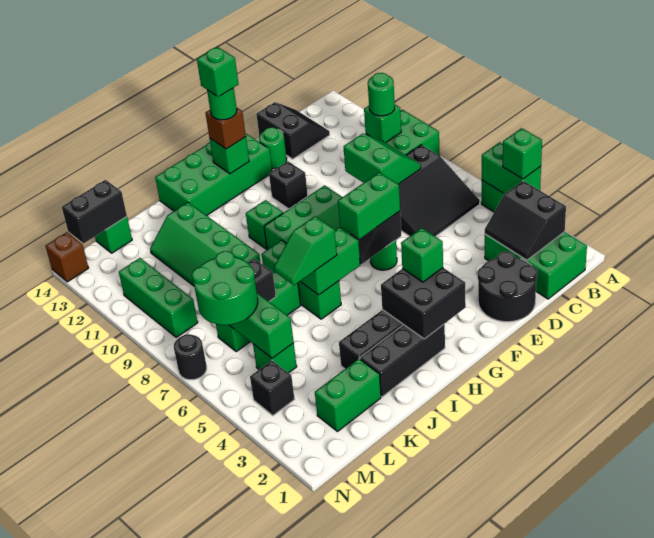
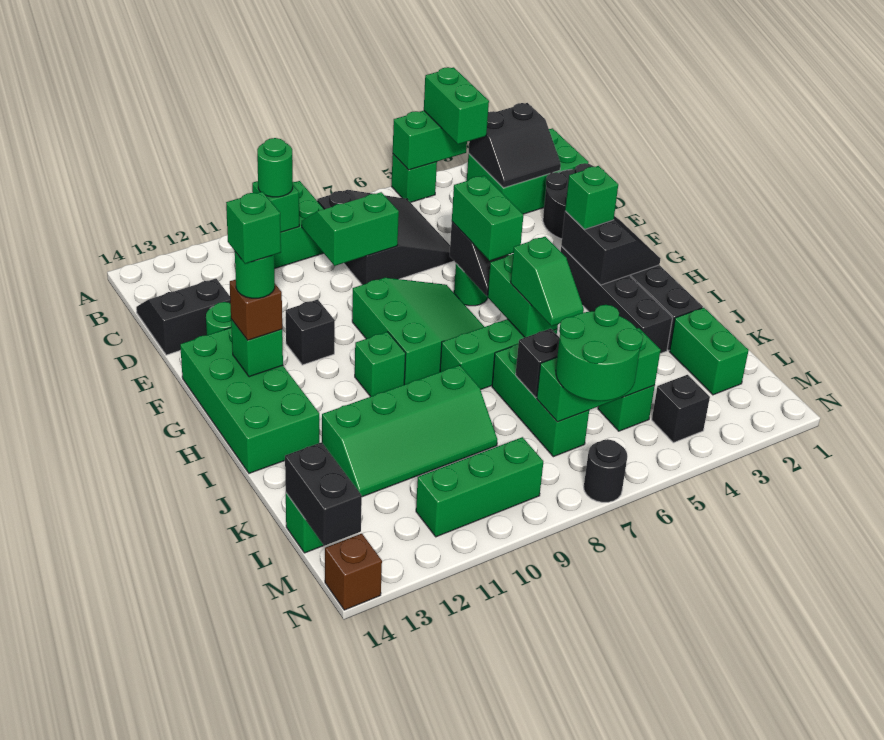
green 1x1 brick [503,128,542,179] -> green 1x2 brick [424,67,489,144]
black 2x2 brick [381,268,466,339] -> black 2x2 slope [561,211,661,285]

